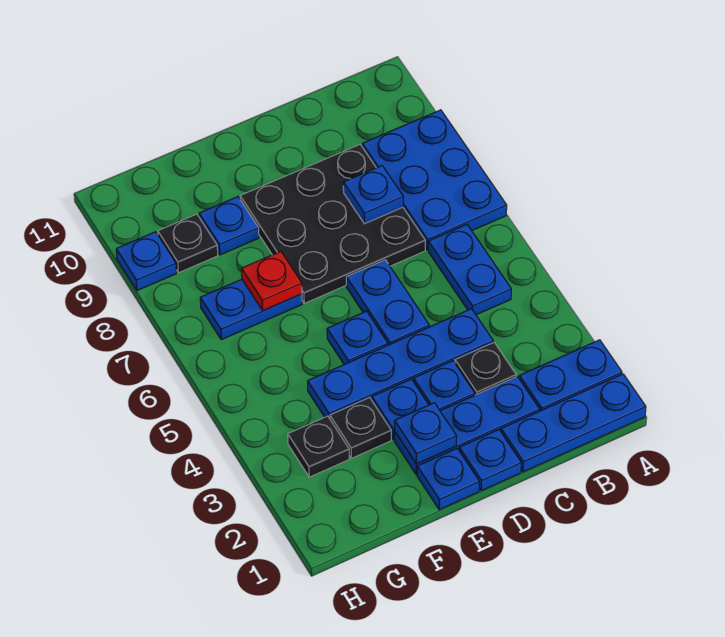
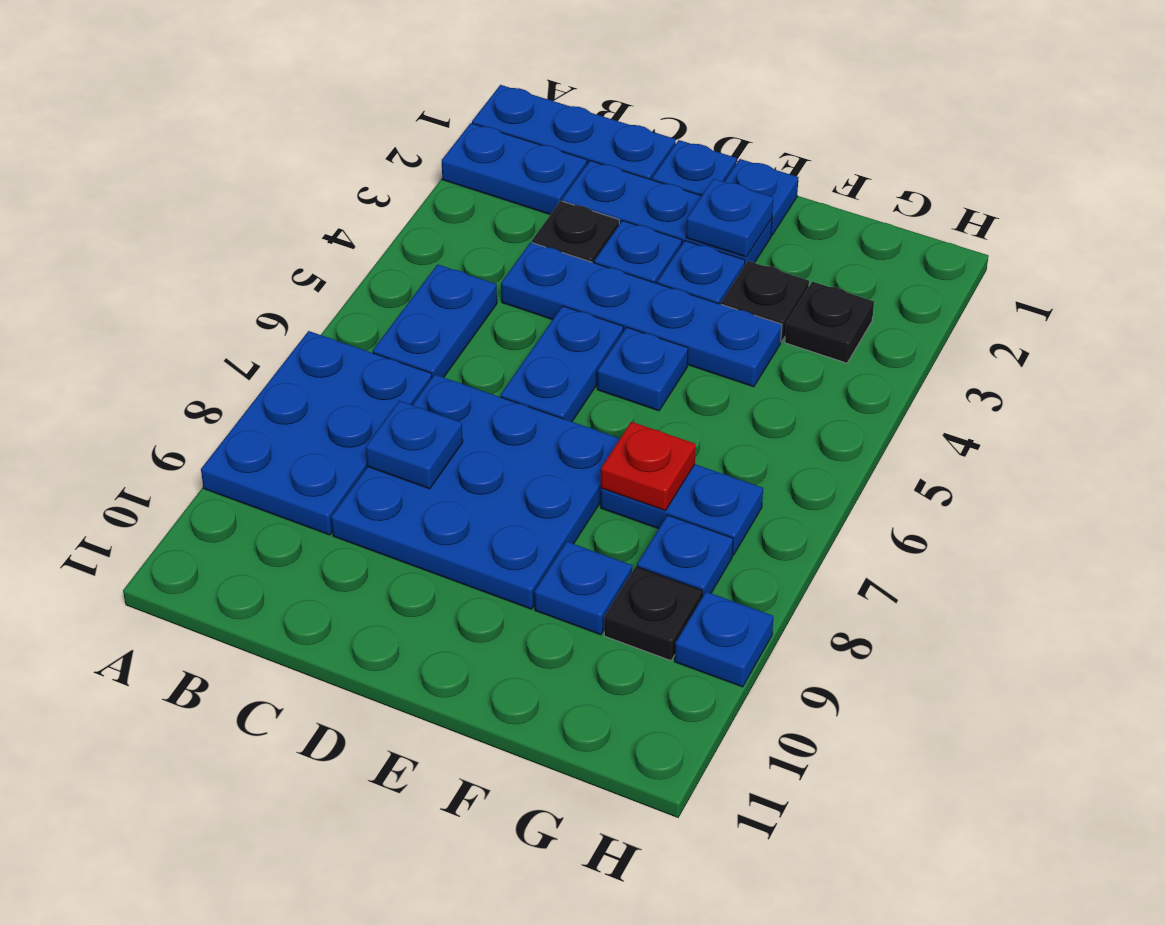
black 3x3 plate [240,145,425,303] -> blue 3x3 plate [331,375,620,609]
none -> blue 1x1 plate [637,515,733,597]

